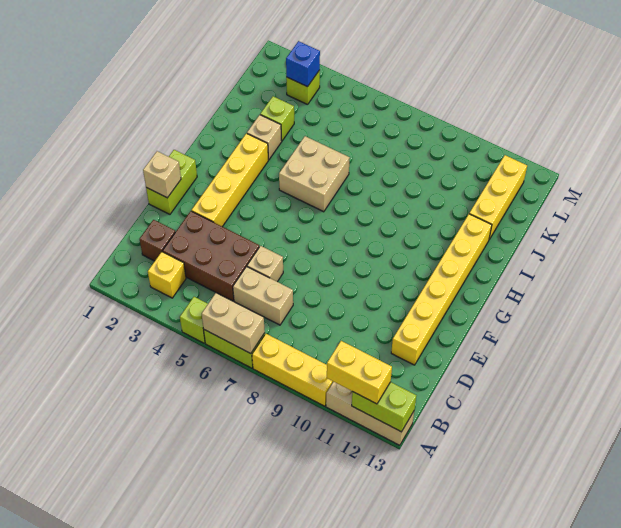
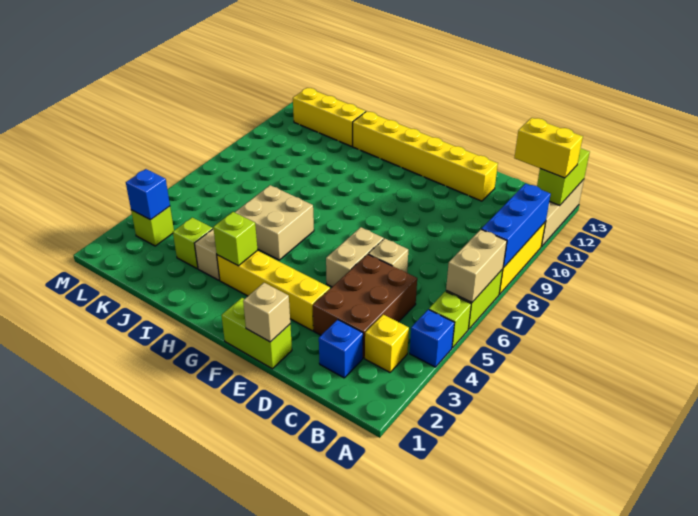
none -> blue 1x1 brick [410,310,454,367]
none -> blue 1x3 brick [481,184,551,268]
yellow 1x2 brick [327,341,392,404] -> yellow 1x2 brick turned to [514,118,583,178]
brown 1x1 brick [140,220,175,261] -> blue 1x1 brick [319,320,363,378]
tan 1x2 brick [233,267,293,325] -> tan 1x2 brick moved to [326,227,384,287]
none -> lime 1x1 brick [213,212,258,266]

